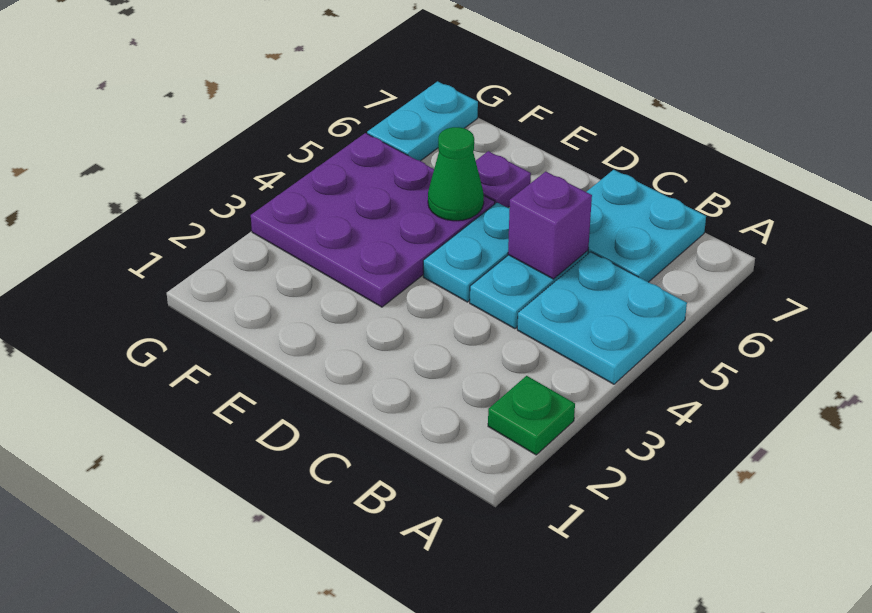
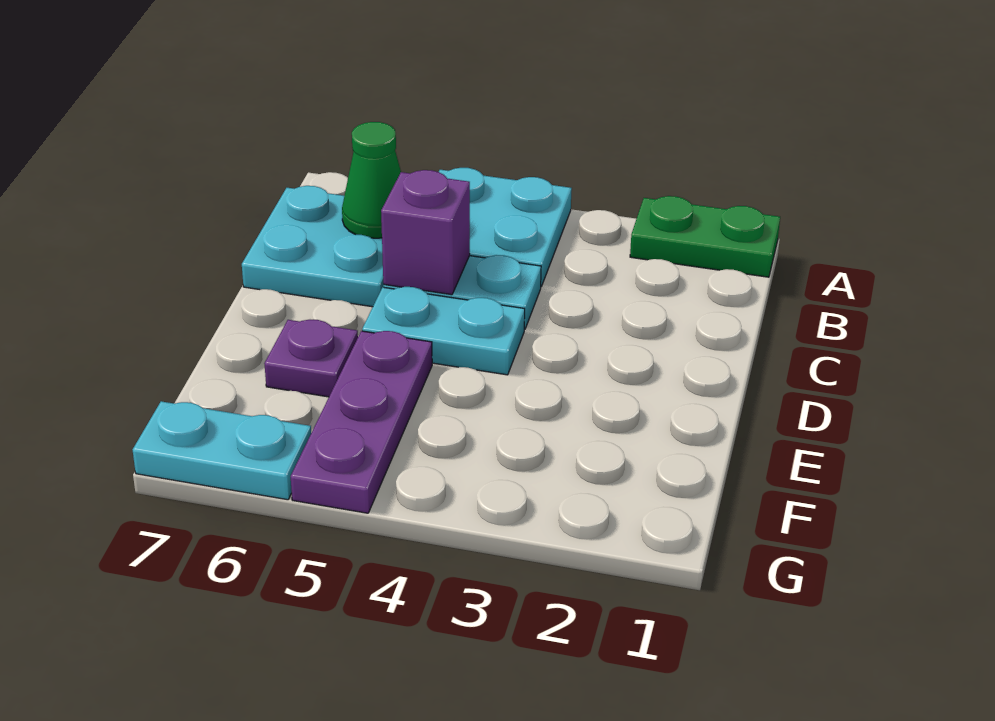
green 1x1 plate [488,376,575,455] -> green 1x2 plate [630,196,780,277]
purple 3x3 plate [251,133,495,307] -> purple 1x3 plate [291,331,432,513]
green 1x1 cone [428,127,484,221] -> green 1x1 cone moved to [342,122,401,238]

